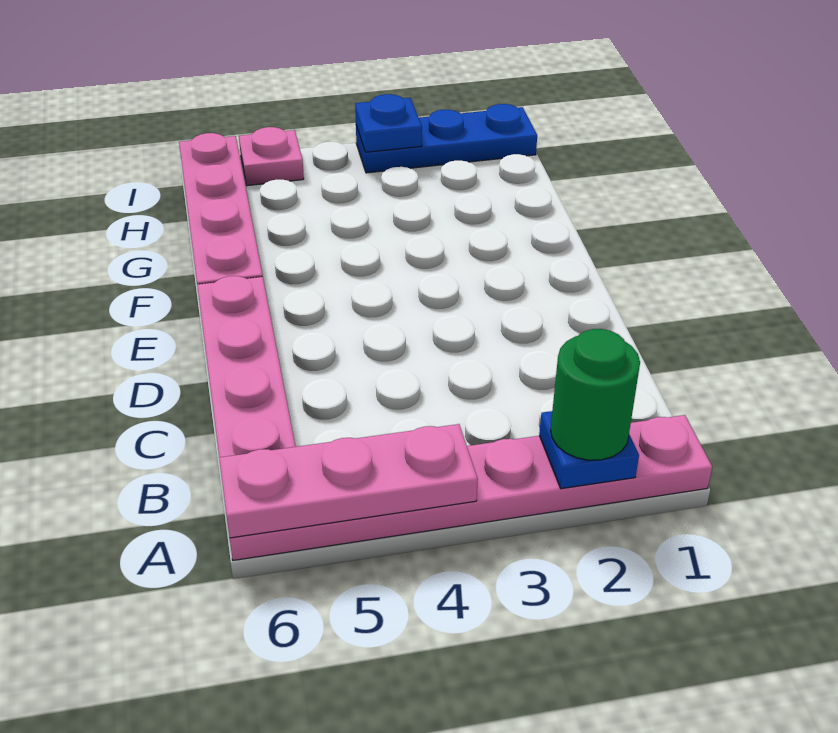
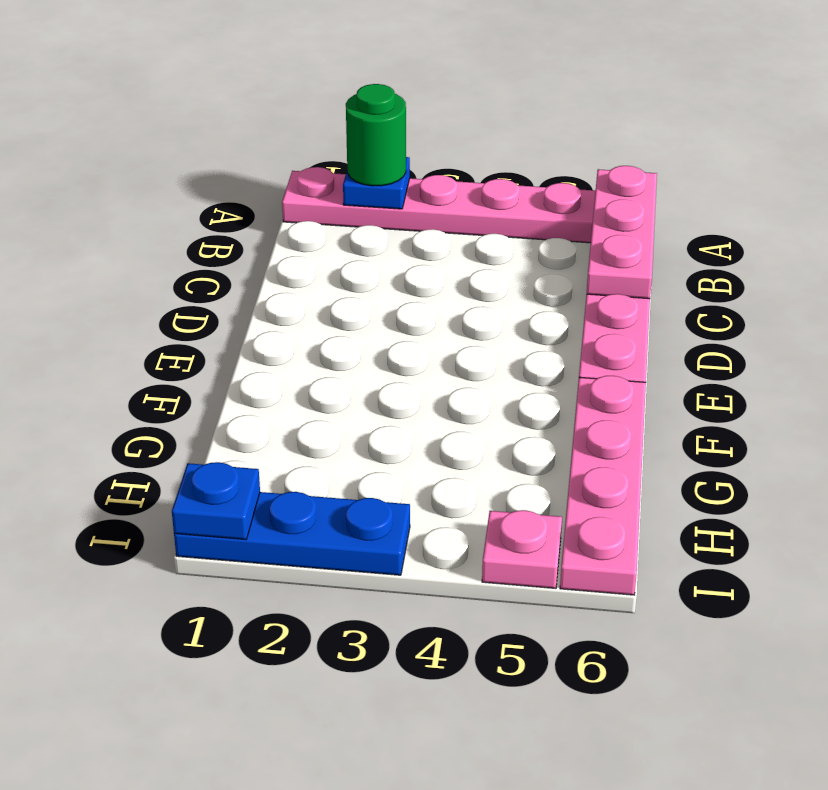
pink 1x3 plate [219,424,478,538] -> pink 1x3 plate turned to [587,166,657,299]
blue 1x1 plate [355,94,422,152] -> blue 1x1 plate moved to [172,462,260,540]

